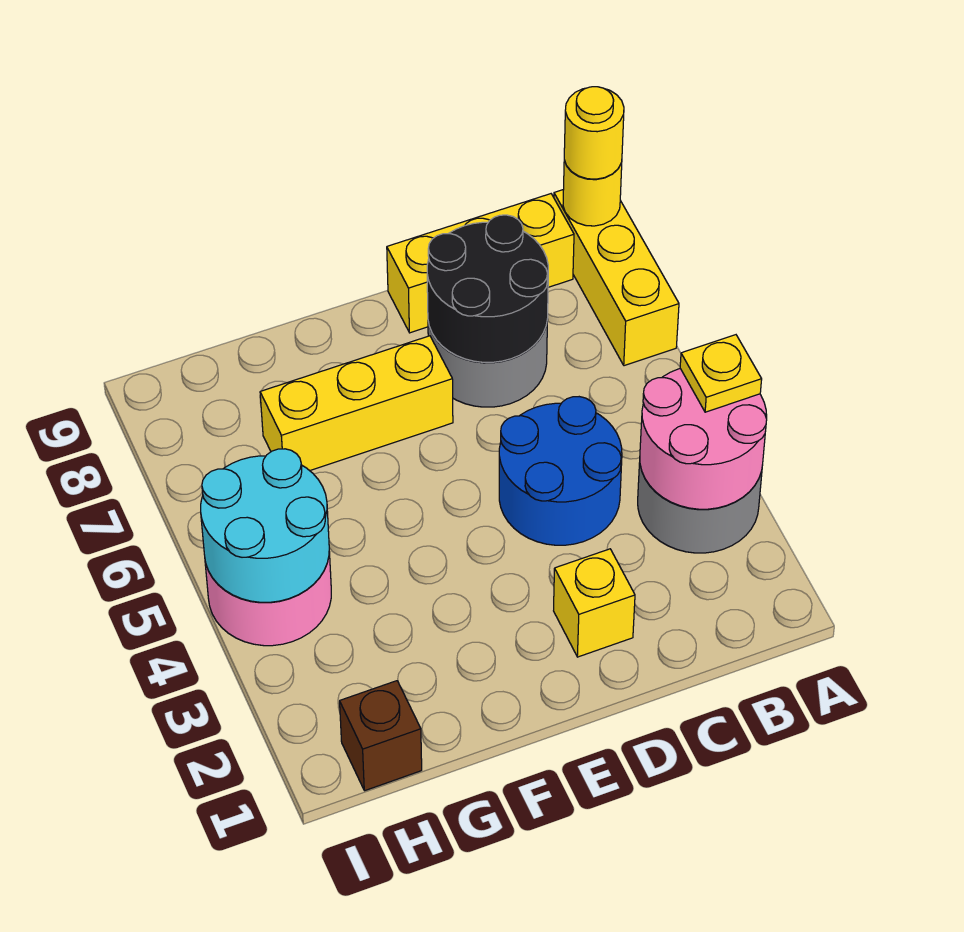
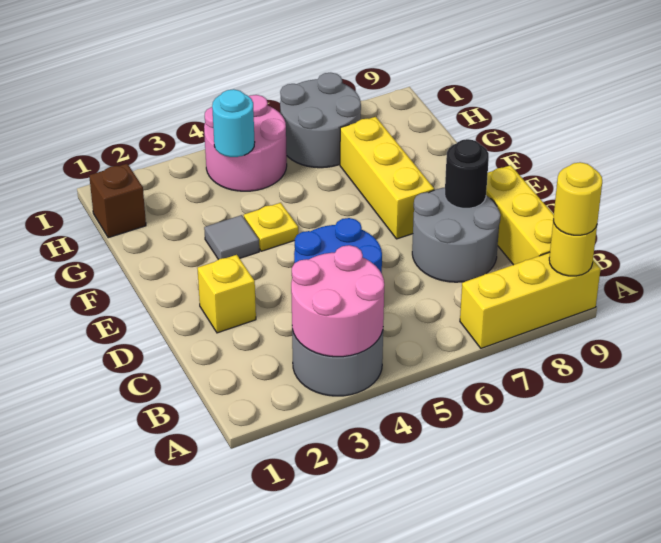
yellow 1x1 plate [680,335,762,412] -> yellow 1x1 plate moved to [244,203,298,251]
black 2x2 round brick [427,215,548,362] -> black 1x1 round brick [445,139,489,208]
none -> grey 1x1 tile [204,215,259,260]
cyan 2x2 round brick [201,449,329,602] -> cyan 1x1 round brick [212,89,255,157]
none -> grey 2x2 round brick [280,73,361,168]

